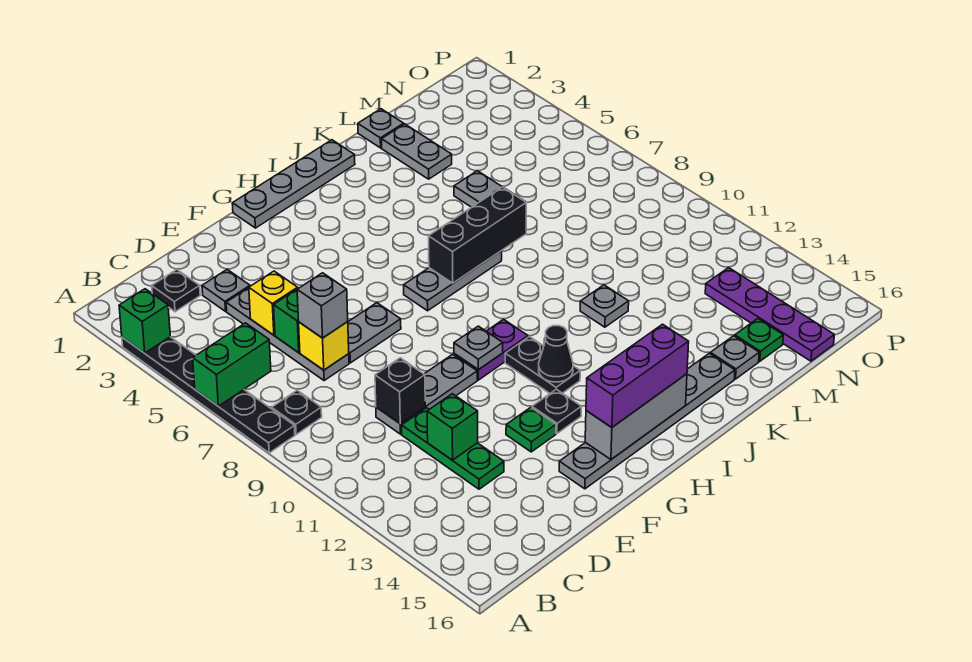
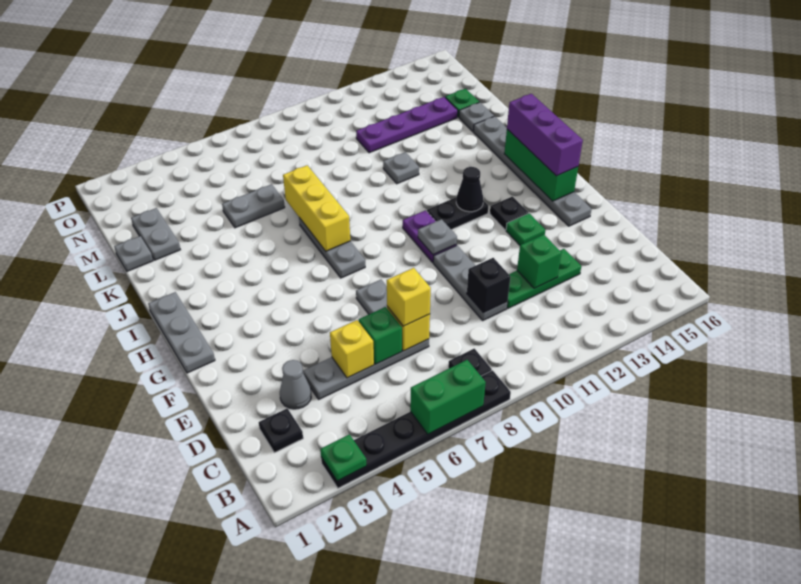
green 1x1 brick [119,289,170,353] -> green 1x1 plate [320,434,367,481]
green 1x2 brick [193,323,271,406] -> green 1x2 brick turned to [410,360,486,434]
grey 1x1 plate [202,270,250,311] -> grey 1x1 cone [280,360,311,409]
grey 1x1 brick [297,273,348,338] -> yellow 1x1 brick [387,268,431,326]
grey 1x4 plate [232,140,355,228] -> grey 1x3 plate [148,292,215,373]
grey 1x3 brick [585,374,687,459] -> green 1x3 brick [504,129,578,201]
black 1x3 brick [429,187,526,283] -> yellow 1x3 brick [283,165,350,251]
grey 1x2 plate [382,124,452,179] -> grey 1x2 plate turned to [131,208,180,260]
purple 1x4 plate [705,268,834,361] -> purple 1x4 plate moved to [356,97,458,153]

